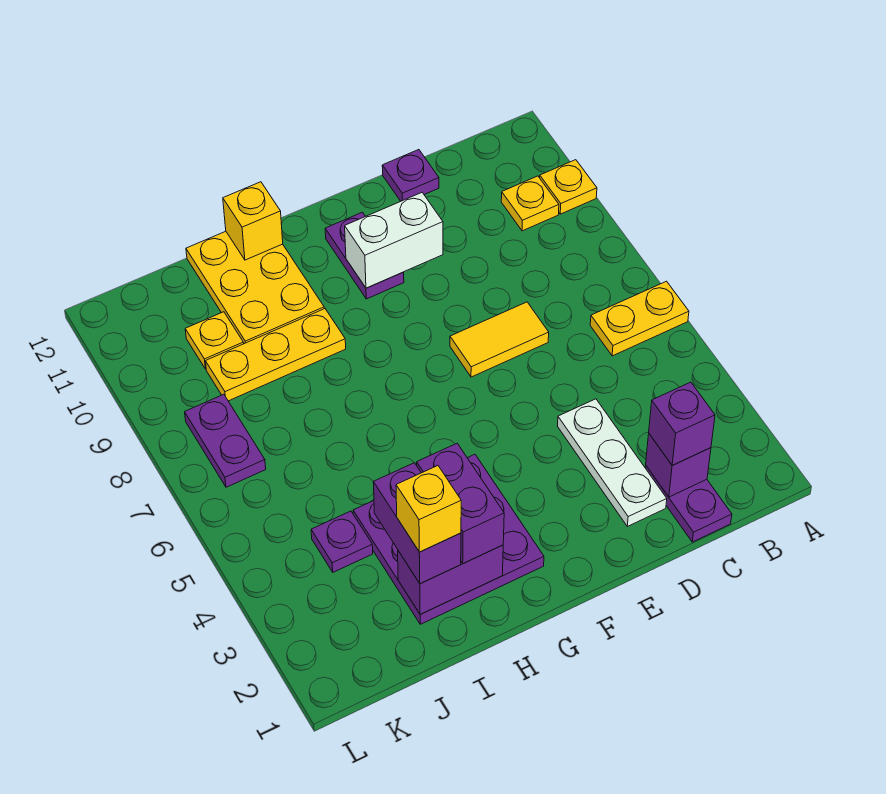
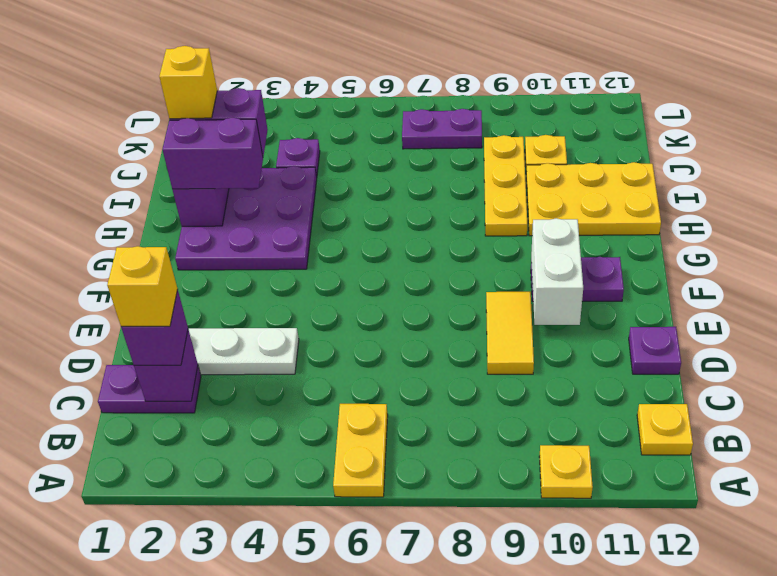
yellow 1x1 plate [501,176,559,231] -> yellow 1x1 plate moved to [637,404,693,455]
yellow 1x2 tile [450,302,549,377] -> yellow 1x2 tile moved to [486,292,534,374]
yellow 1x1 brick [223,182,283,260] -> yellow 1x1 brick moved to [107,246,178,326]

